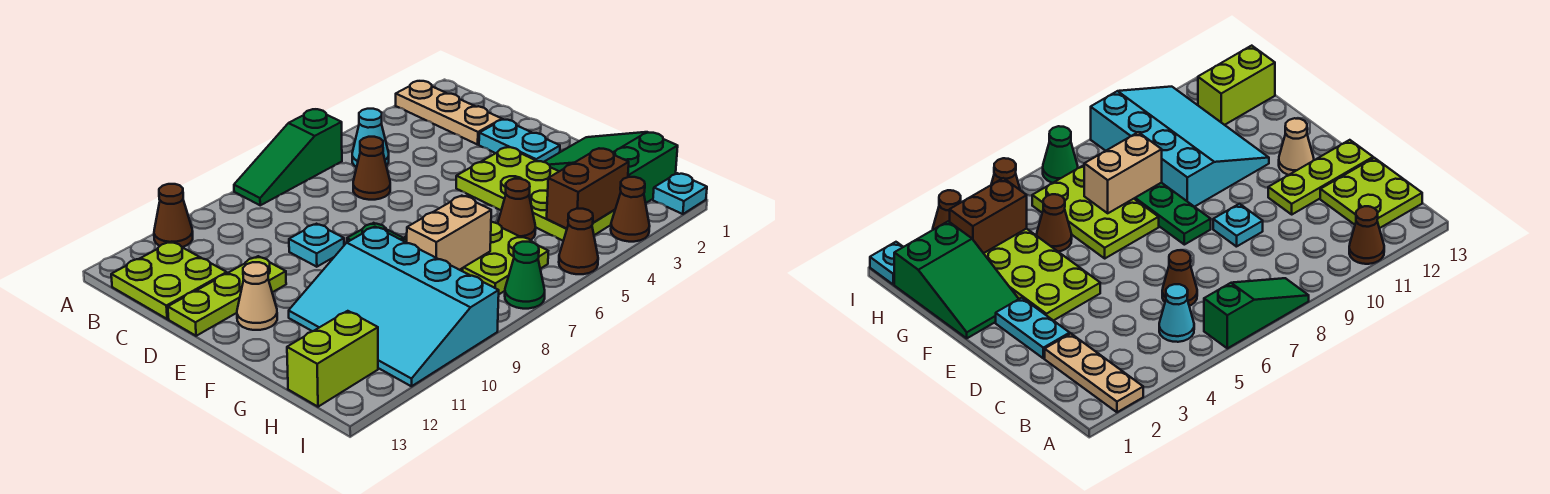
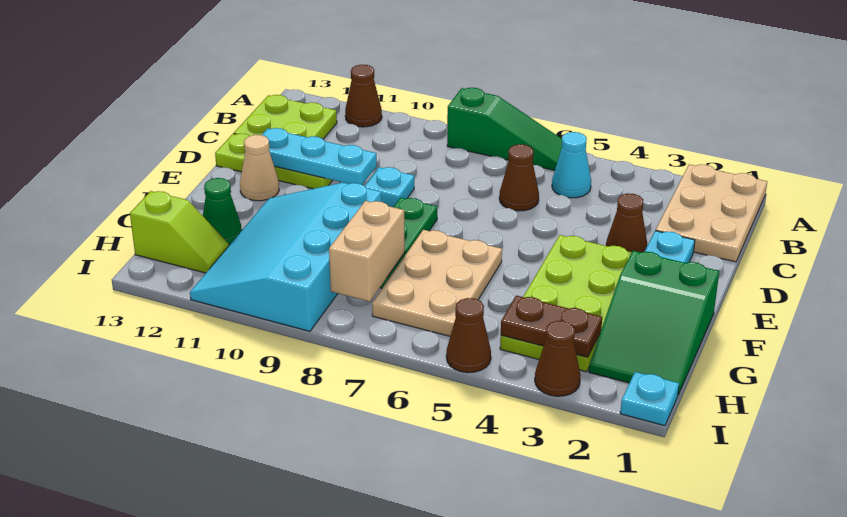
tan 1x3 plate [396,81,502,145] -> tan 2x3 plate [656,164,767,262]
green 1x3 slope [234,109,342,205] -> green 1x3 slope turned to [447,88,562,170]
none -> cyan 1x3 plate [262,128,377,185]
green 2x3 slope [544,132,678,203] -> green 2x3 slope turned to [589,251,719,395]
lime 2x3 plate [405,222,548,294] -> tan 2x3 plate [372,230,502,336]
brown 1x1 cone [498,179,536,240] -> brown 1x1 cone moved to [606,193,647,253]
tan 1x2 brick [407,196,491,270] -> tan 1x2 brick turned to [329,201,405,301]
brown 1x2 brick [547,149,629,229] -> brown 1x2 plate [501,296,602,357]
lime 1x2 brick [287,311,378,407] -> lime 1x2 slope [130,191,229,273]
green 1x1 cone [505,242,545,309] -> green 1x1 cone moved to [203,178,242,245]

